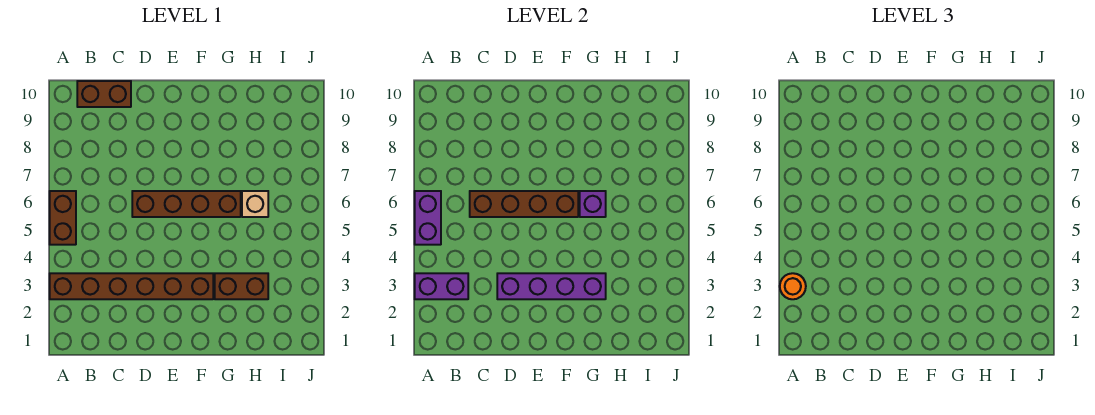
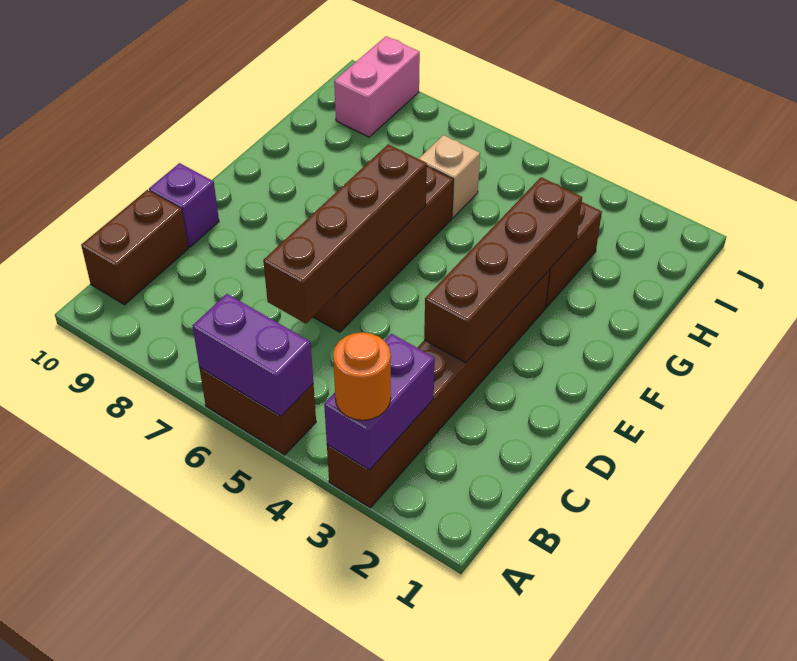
purple 1x4 brick [497,273,606,299] -> brown 1x4 brick [424,177,582,363]
purple 1x1 brick [580,191,606,217] -> purple 1x1 brick moved to [149,163,219,247]
none -> pink 1x2 brick [334,36,420,137]

